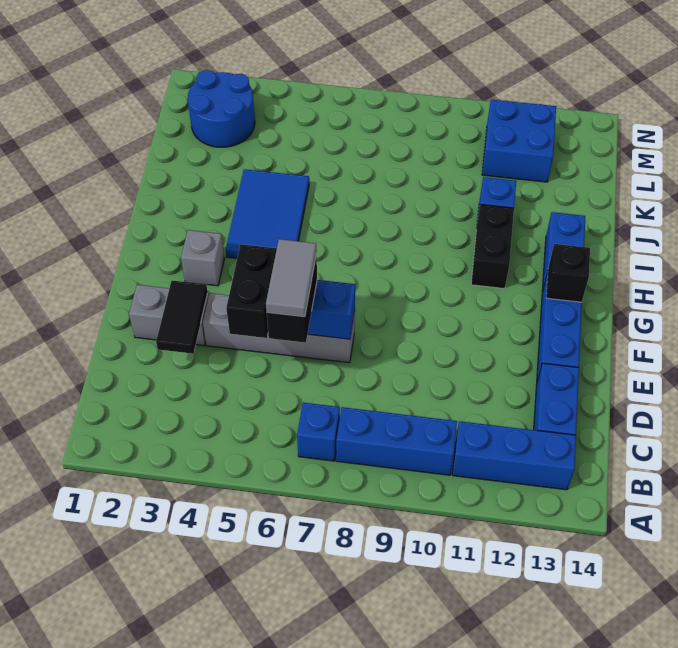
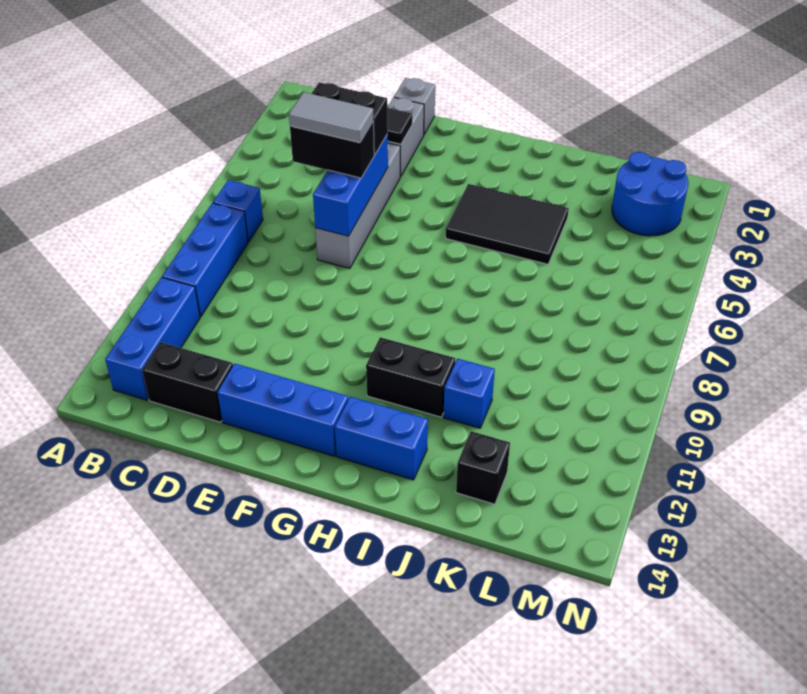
blue 1x2 brick [534,363,579,435] -> black 1x2 brick [142,342,233,422]
grey 1x1 brick [181,230,224,286] -> grey 1x1 brick moved to [394,78,435,134]
black 1x1 brick [546,244,590,302] -> black 1x1 brick moved to [456,431,510,504]
blue 2x3 tile [226,169,309,259] -> black 2x3 tile [446,184,569,264]
blue 2x2 brick [482,100,556,182] -> none

